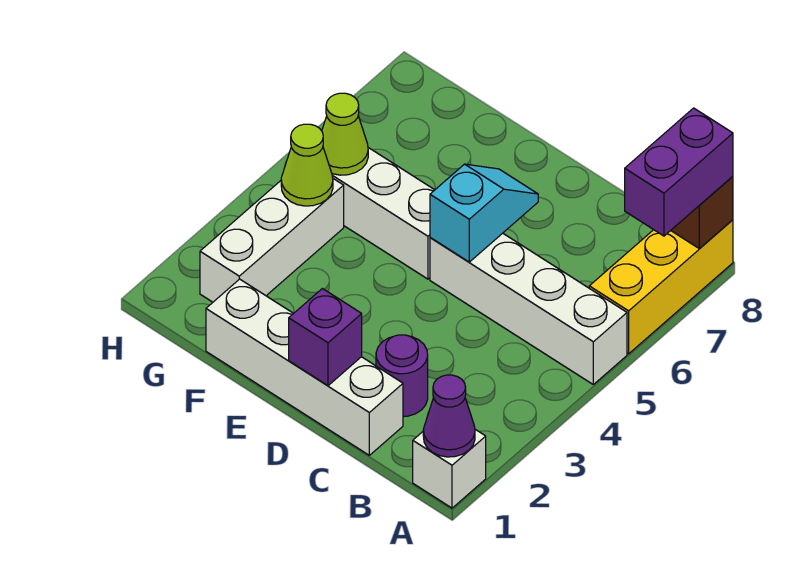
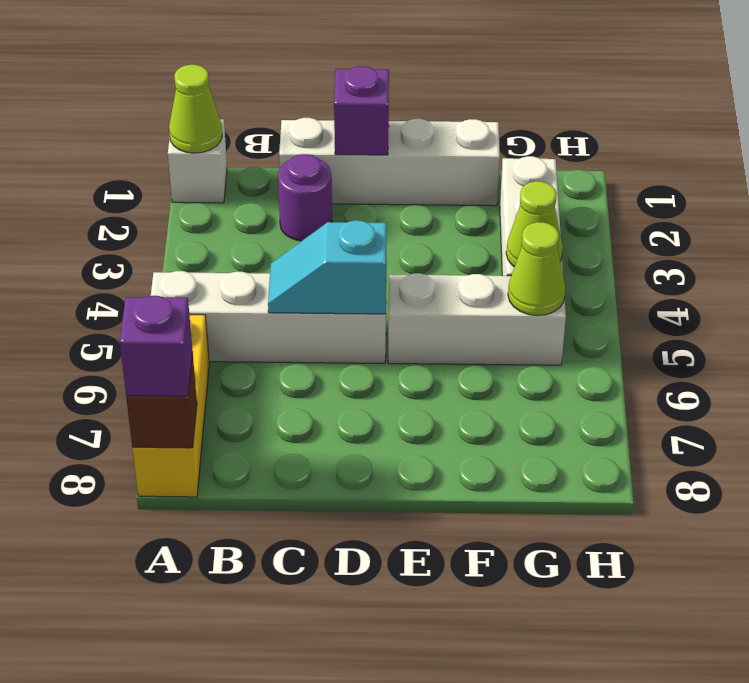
purple 1x1 cone [423,375,475,457] -> lime 1x1 cone [169,65,222,153]
purple 1x2 brick [625,108,733,236] -> purple 1x1 brick [120,296,193,396]
cyan 1x2 slope [430,164,538,262] -> cyan 1x2 slope turned to [268,220,387,314]

